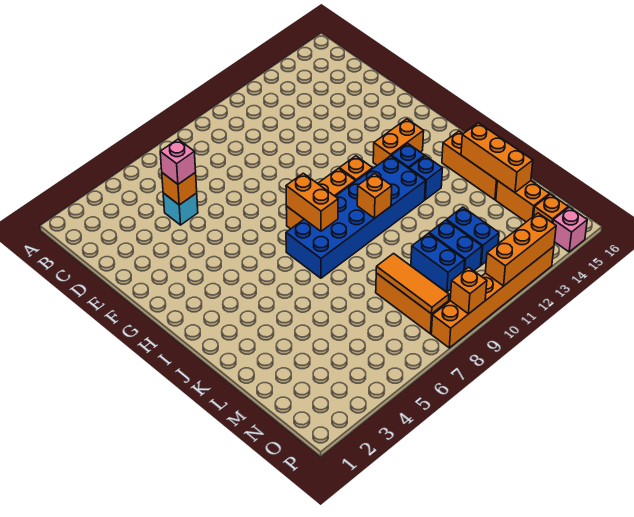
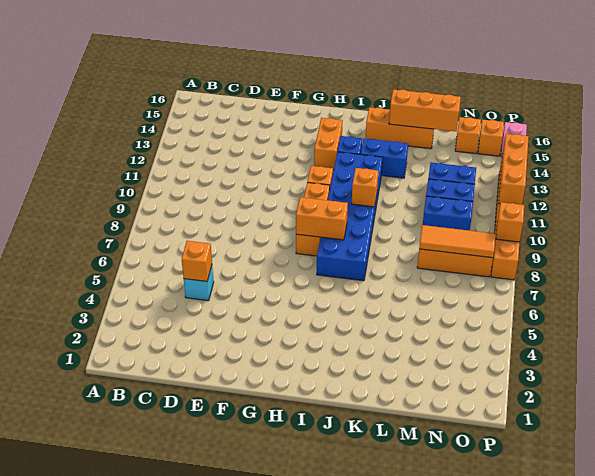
pink 1x1 brick [160,139,196,184] -> none
blue 1x1 brick [409,156,442,200] -> blue 1x2 brick [361,139,408,178]
orange 1x2 brick [496,181,549,222] -> orange 1x1 brick [455,117,481,154]

